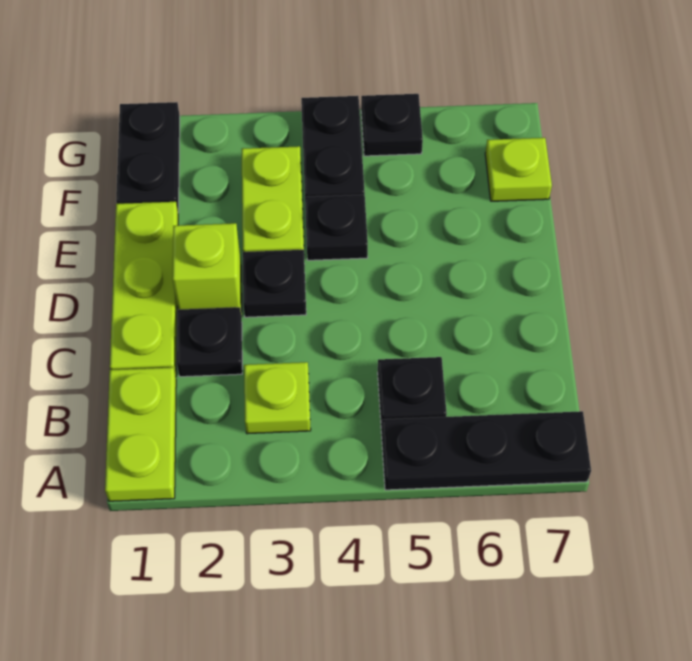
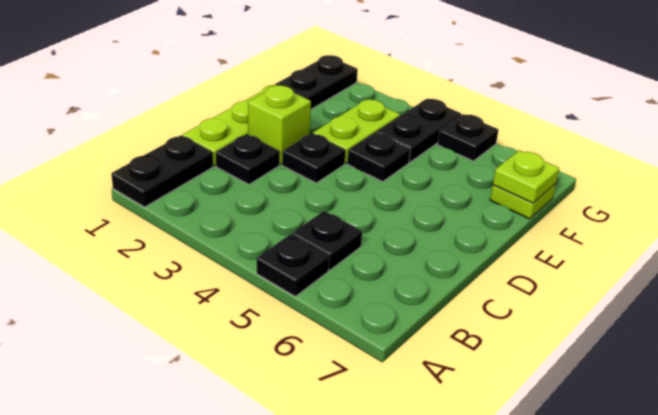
lime 1x2 plate [105,367,176,501] -> black 1x2 plate [111,135,213,207]
black 1x3 plate [381,411,591,490] -> black 1x1 plate [257,234,329,296]
lime 1x1 plate [244,362,311,434] -> lime 1x1 plate moved to [493,150,559,203]

